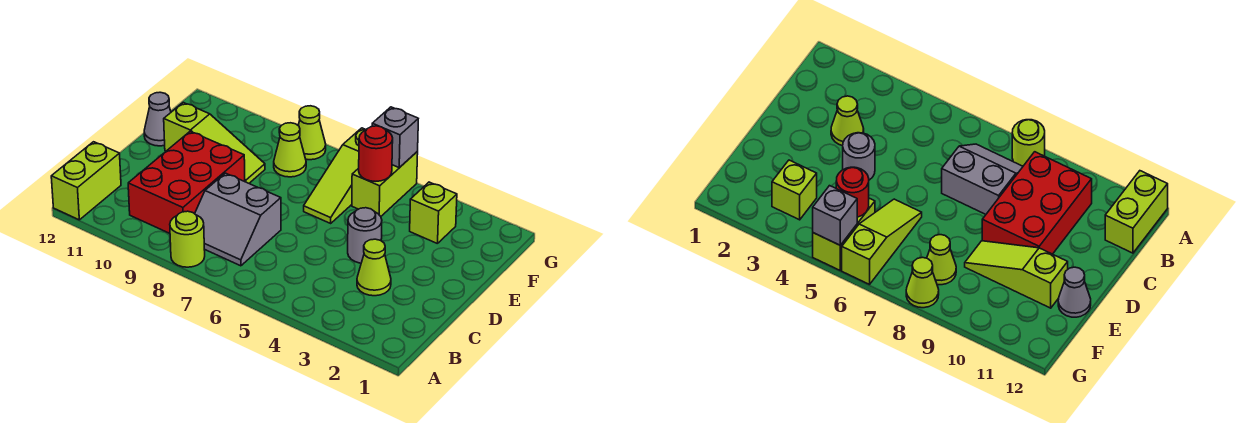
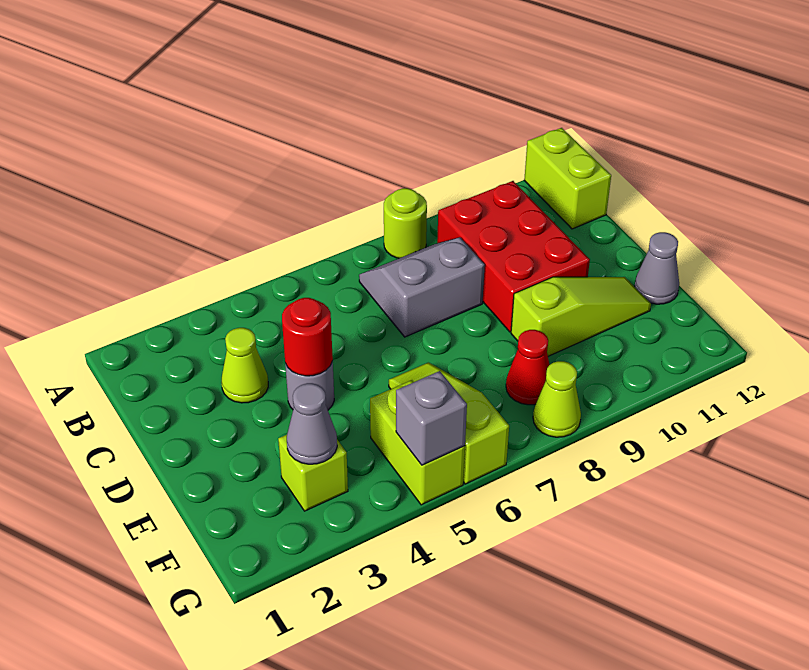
lime 1x3 slope [164,103,265,183] -> lime 1x3 slope turned to [511,277,651,356]
none -> grey 1x1 cone [287,383,337,464]
red 1x1 round brick [359,126,393,181] -> red 1x1 round brick moved to [282,298,333,376]
lime 1x1 cone [274,123,306,177] -> red 1x1 cone [506,330,549,405]

